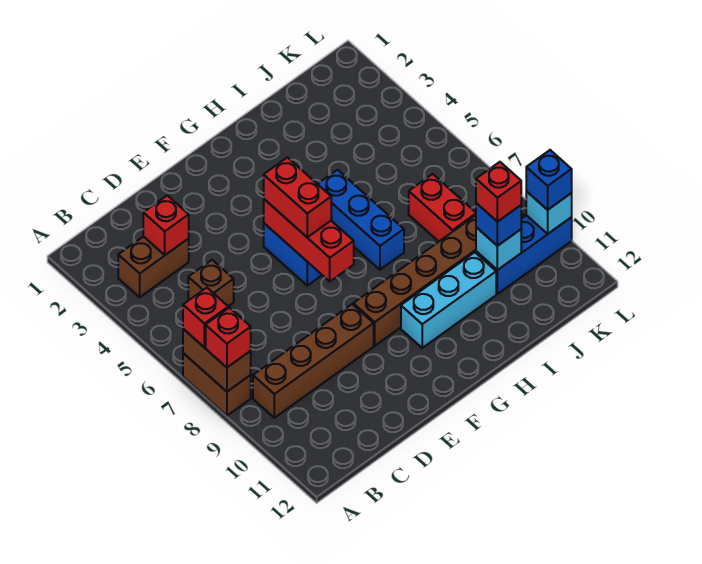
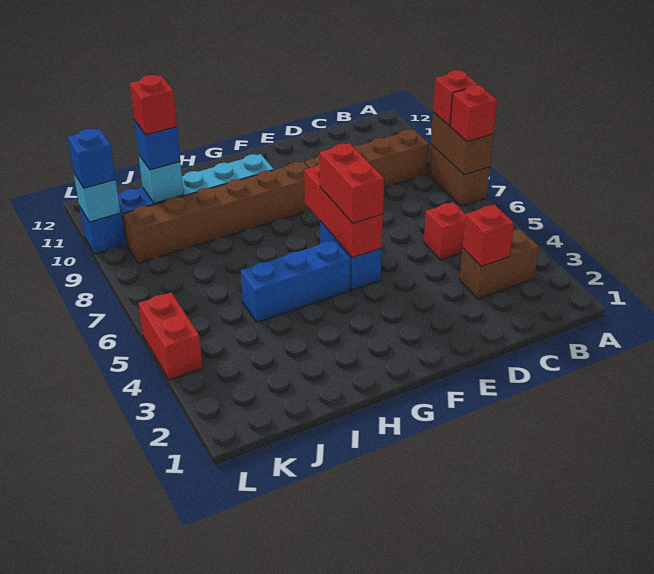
brown 1x1 brick [188,260,234,306] -> red 1x1 brick [424,202,466,260]
blue 1x3 brick [318,170,404,270] -> blue 1x3 brick turned to [241,240,351,322]
red 1x2 brick [409,174,476,241] -> red 1x2 brick moved to [138,293,202,380]

